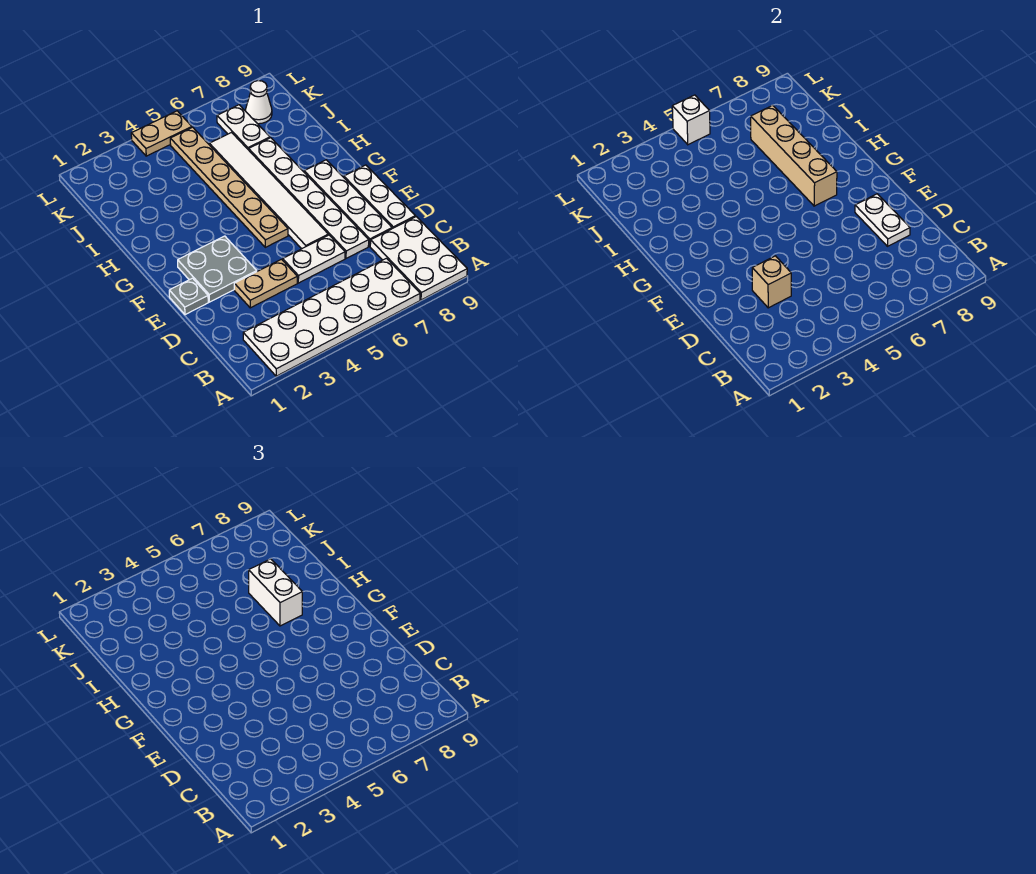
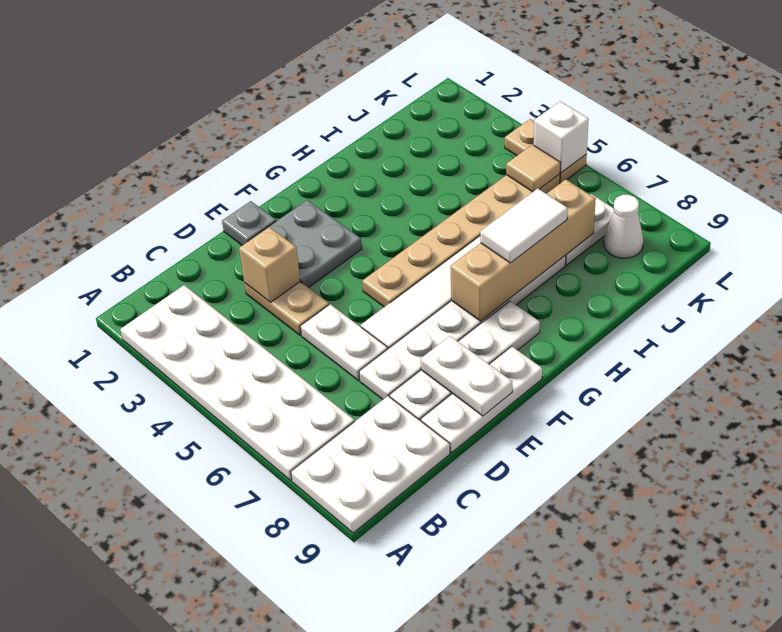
white 1x2 plate [855,194,910,246] -> white 1x2 plate turned to [421,336,512,416]
white 1x2 brick [249,559,302,626] -> white 1x2 tile [480,189,568,263]
none -> tan 1x1 tile [506,145,560,192]

